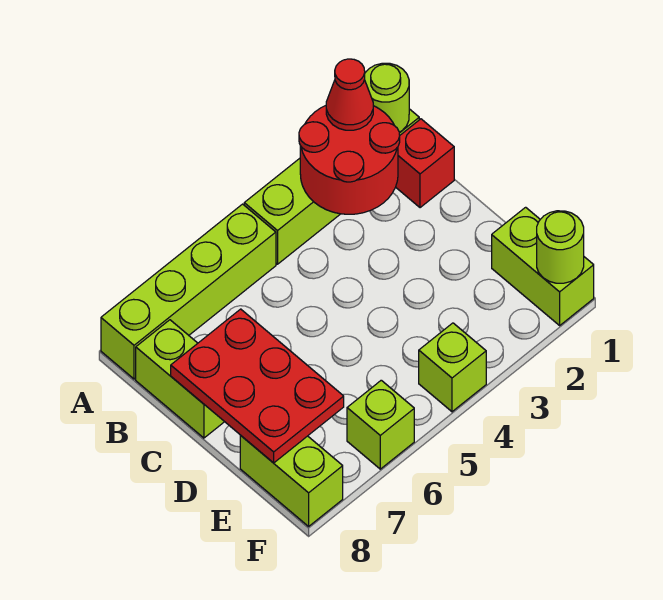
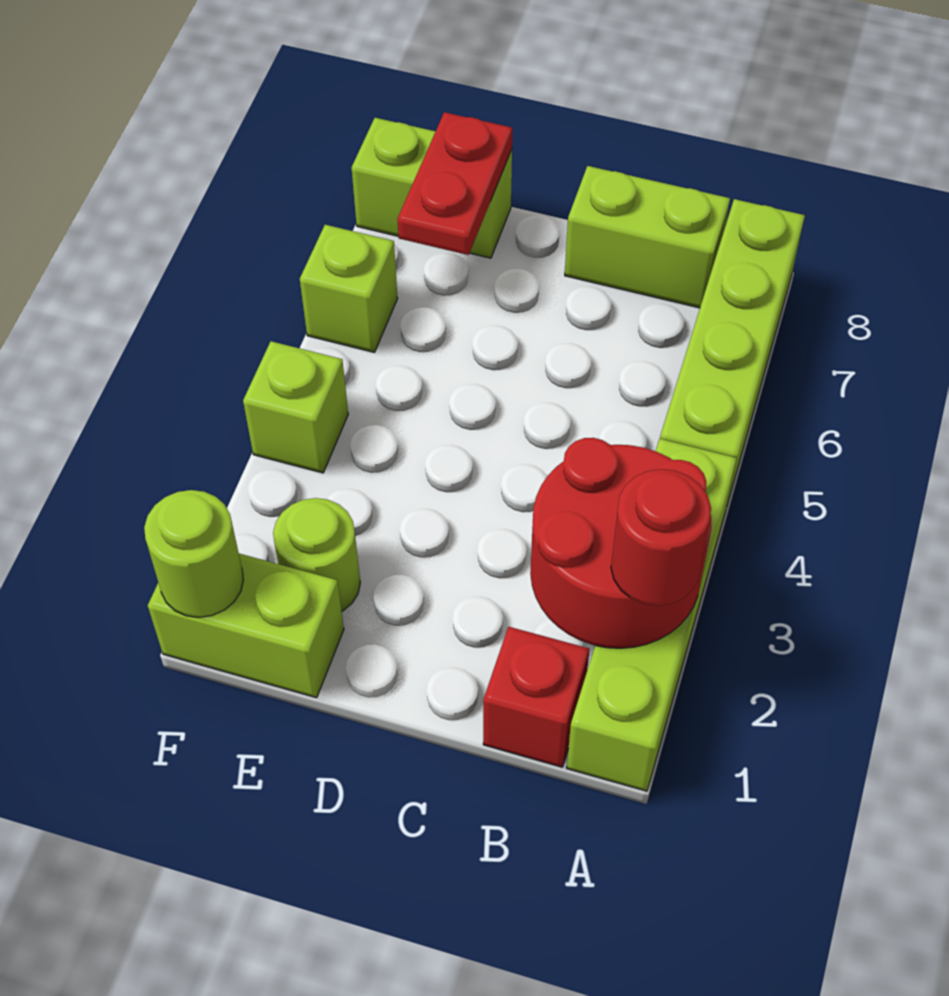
lime 1x1 round brick [365,63,409,132] -> lime 1x1 round brick moved to [273,498,360,611]
red 1x1 cone [326,59,373,130] -> red 1x1 round brick [611,469,711,606]
red 2x3 plate [171,309,344,463] -> red 1x2 plate [398,112,512,255]

